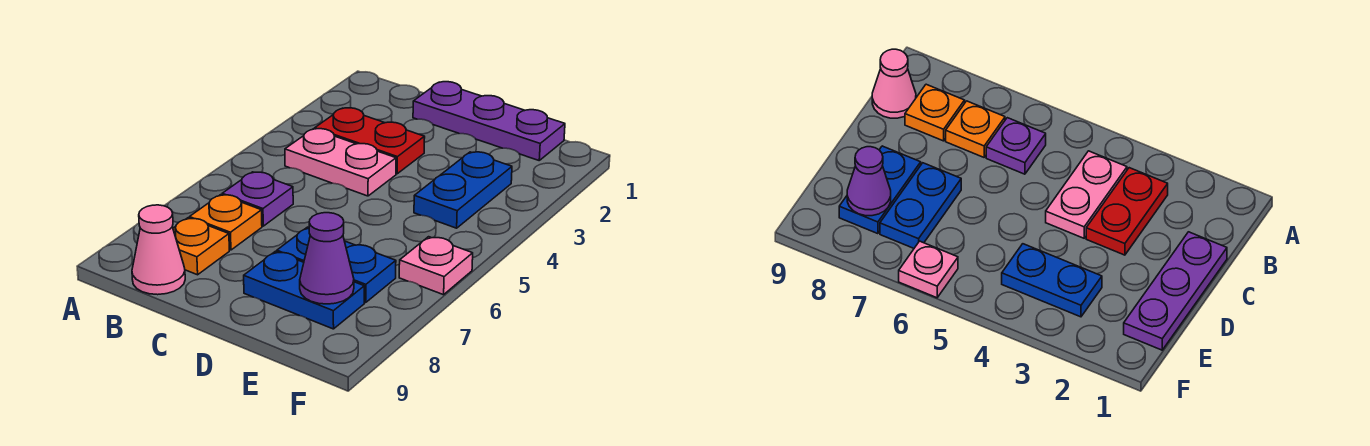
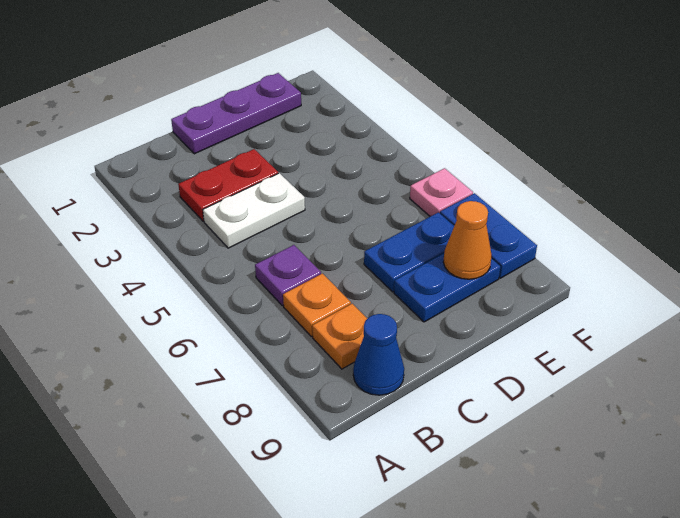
pink 1x2 plate [285,129,396,196] -> white 1x2 plate [203,173,305,248]
pink 1x1 cone [132,205,185,295] -> blue 1x1 cone [353,314,404,395]
blue 1x2 plate [414,152,512,228] -> blue 1x2 plate moved to [440,193,537,278]
purple 1x1 cone [300,213,354,304] -> orange 1x1 cone [443,201,492,279]

